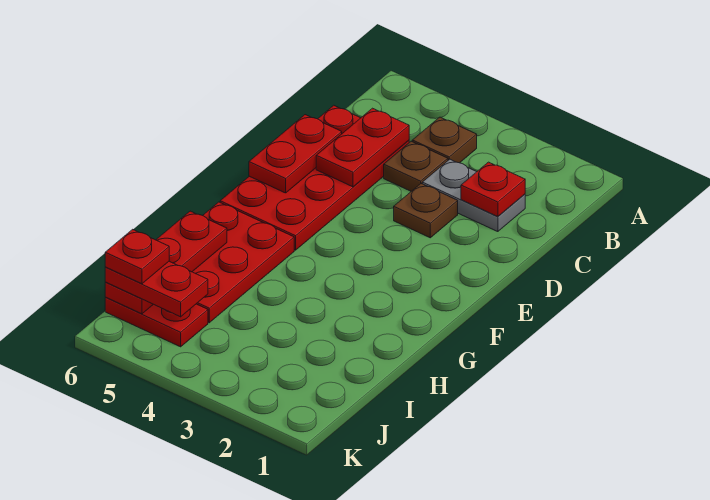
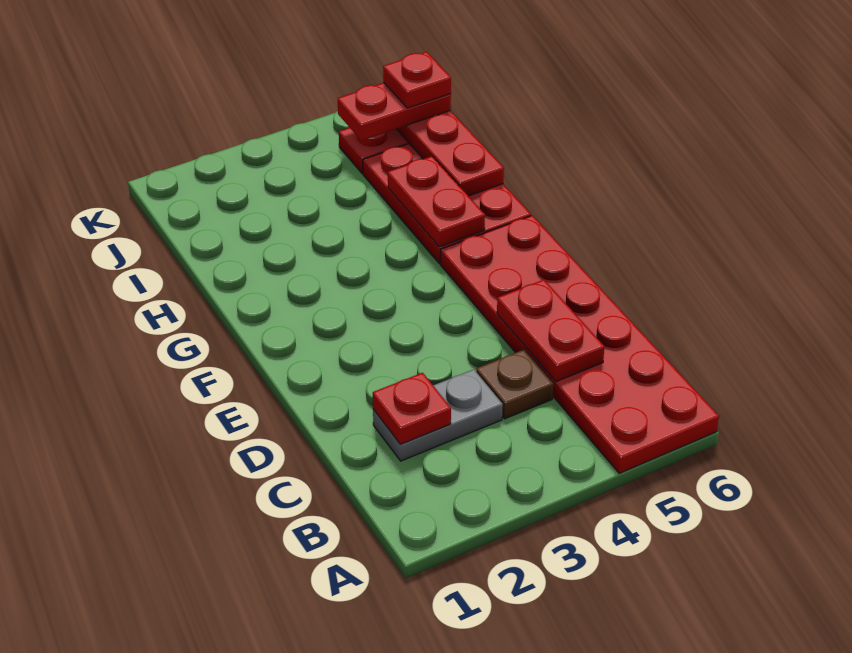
brown 1x1 plate [412,117,477,163] -> none
red 2x4 plate [220,105,409,250] -> red 2x6 plate [440,215,719,473]
brown 1x1 plate [394,184,458,238] -> none
red 1x2 plate [249,115,342,193] -> red 1x2 plate moved to [388,156,485,247]

